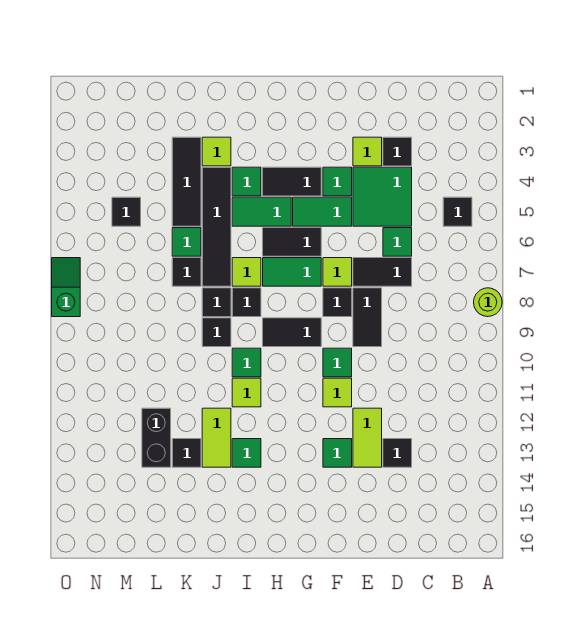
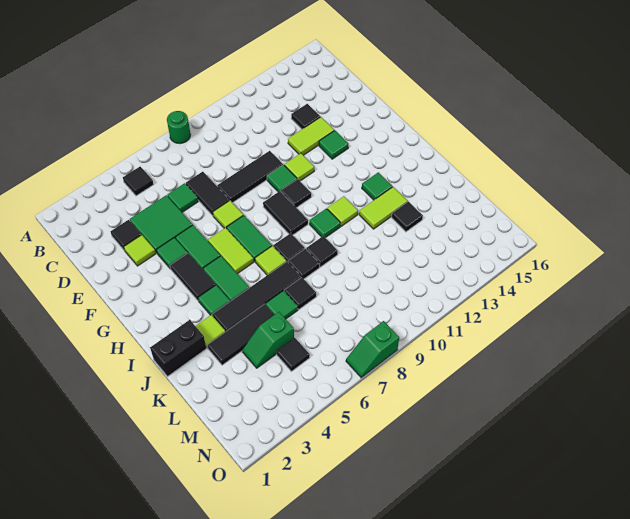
lime 1x1 round brick [474,288,502,317] -> green 1x1 round brick [167,111,191,144]
black 1x2 tile [353,288,382,347] -> black 1x3 tile [217,151,283,203]
black 1x1 tile [323,288,352,317] -> black 1x1 tile moved to [281,179,311,208]
black 1x2 tile [263,228,321,256] -> lime 1x2 tile [208,228,254,274]
none -> green 1x2 slope [242,312,294,368]
black 1x2 brick [142,408,171,467] -> black 1x2 brick moved to [150,320,206,376]

